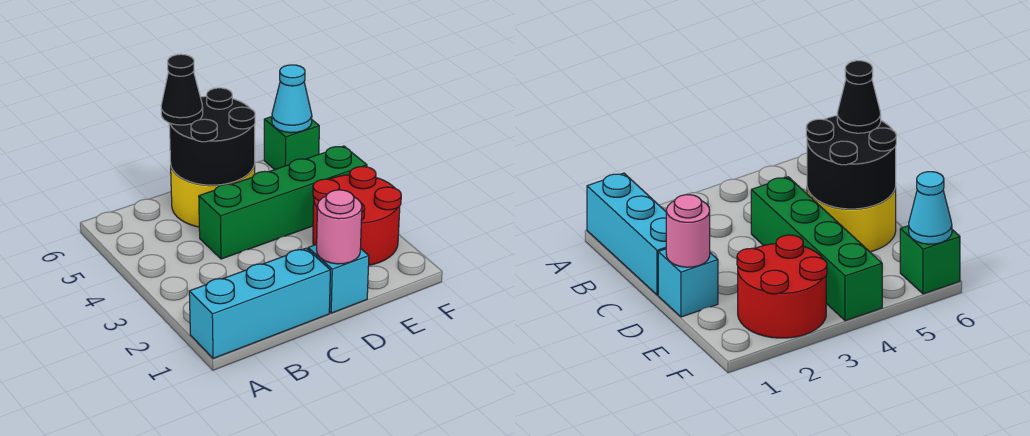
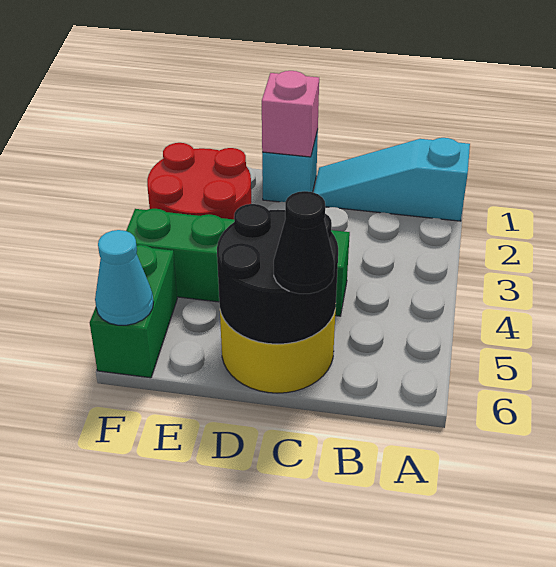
cyan 1x3 brick [189,248,330,359] -> cyan 1x3 slope [313,138,470,221]
pink 1x1 round brick [317,190,362,264] -> pink 1x1 brick [262,71,319,157]
green 1x1 brick [264,117,319,170] -> green 1x2 brick [90,245,177,378]

